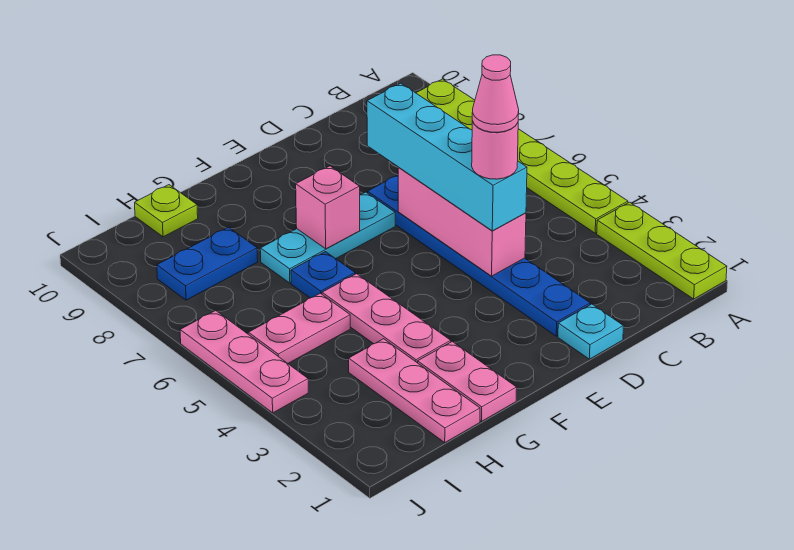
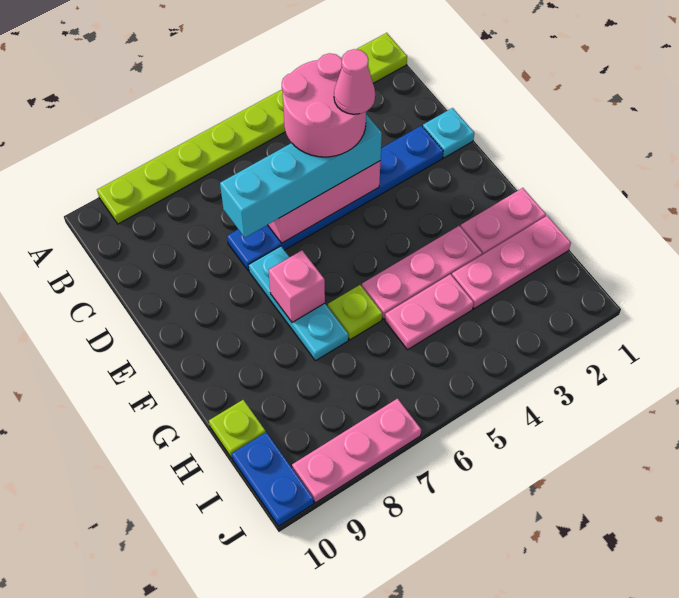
pink 1x1 round brick [472,121,518,179] -> pink 2x2 round brick [282,53,366,157]
blue 1x1 plate [291,252,355,298] -> lime 1x1 plate [328,285,382,340]
pink 1x2 plate [248,293,350,363] -> pink 1x2 plate turned to [385,274,474,350]
blue 1x2 plate [157,227,258,300] -> blue 1x2 plate moved to [232,432,314,526]
pink 1x3 plate [180,311,308,413] -> pink 1x3 plate moved to [292,399,421,503]

